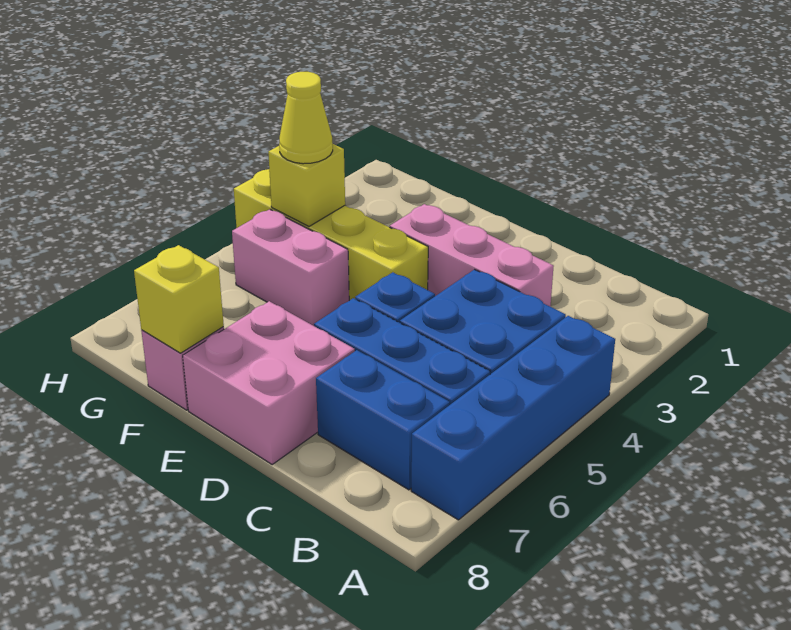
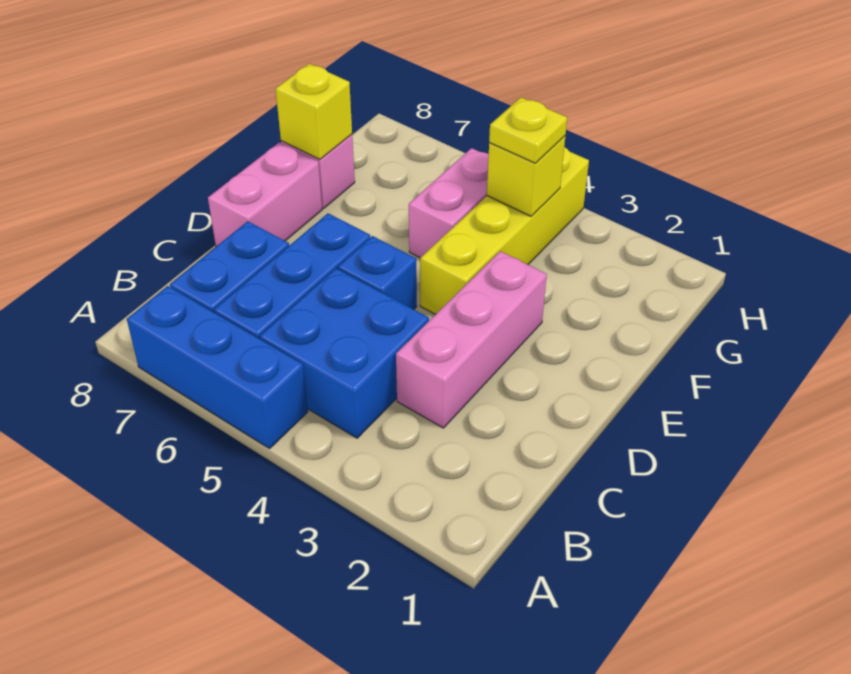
blue 1x4 brick [411,316,615,520] -> blue 1x3 brick [127,286,308,448]
pink 2x2 brick [183,301,355,464] -> pink 1x2 brick [208,142,322,246]
yellow 1x1 cone [279,72,333,164] -> yellow 1x1 plate [489,97,567,163]

